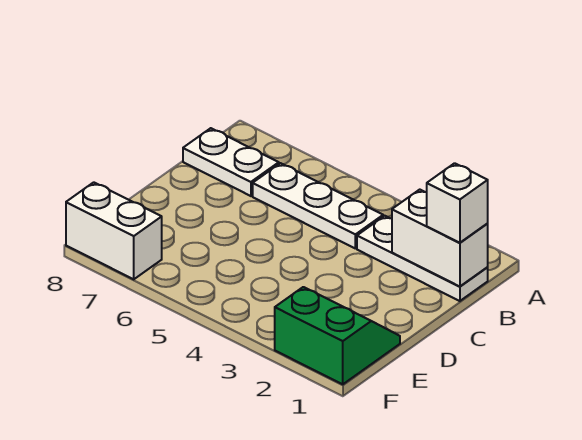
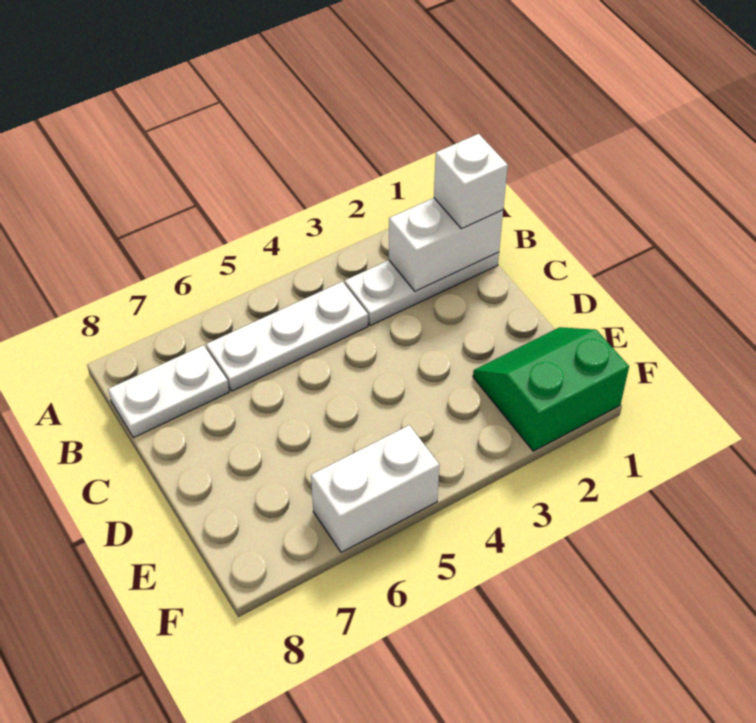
white 1x2 brick [66,182,162,279] -> white 1x2 brick moved to [311,425,439,552]

